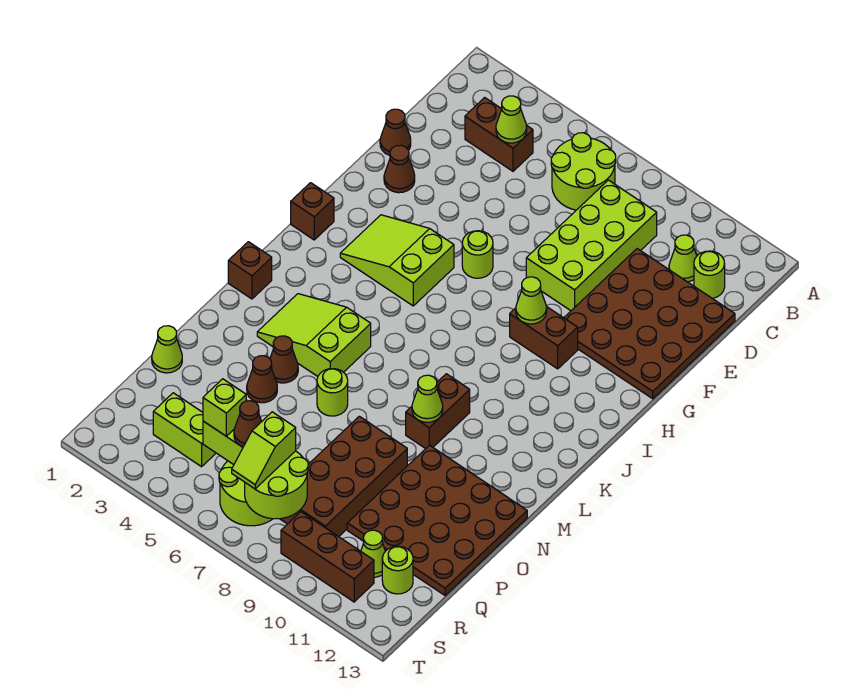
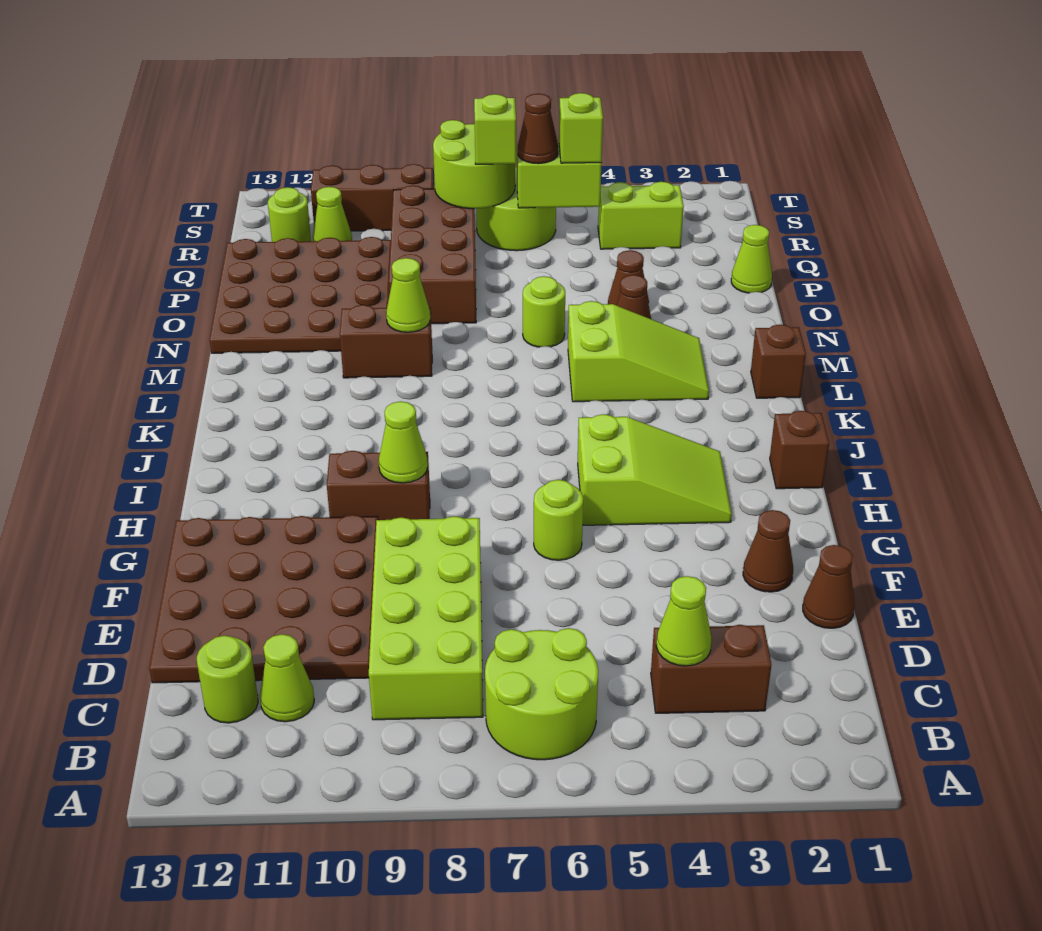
brown 1x2 brick [406,374,470,449] -> brown 1x2 brick turned to [340,305,432,378]

